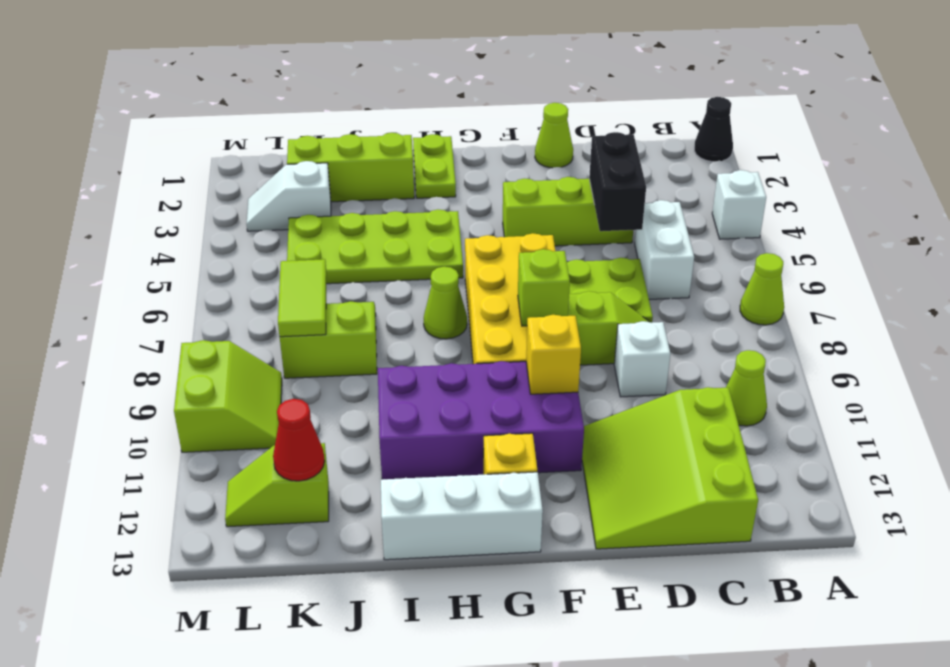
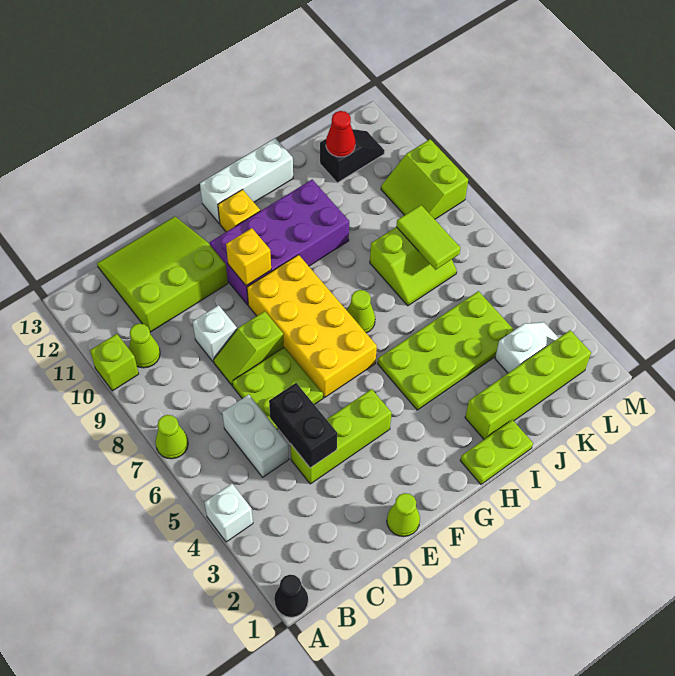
lime 3x3 slope [582,387,758,549] -> lime 3x3 slope turned to [97,217,228,332]
lime 1x1 brick [518,249,570,326] -> lime 1x1 brick moved to [90,334,139,391]
lime 1x2 plate [413,134,456,198] -> lime 1x2 plate turned to [460,420,533,484]
lime 1x3 brick [287,133,414,202] -> lime 1x4 brick [465,330,591,439]
lime 1x2 slope [225,443,329,527] -> black 1x2 slope [320,129,385,183]

